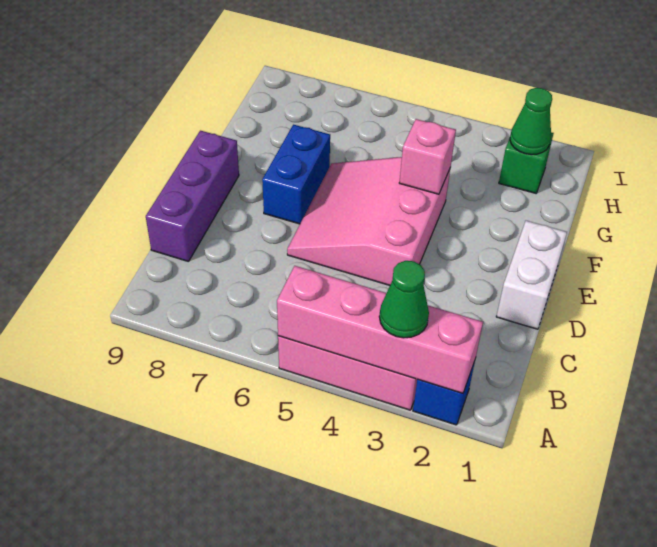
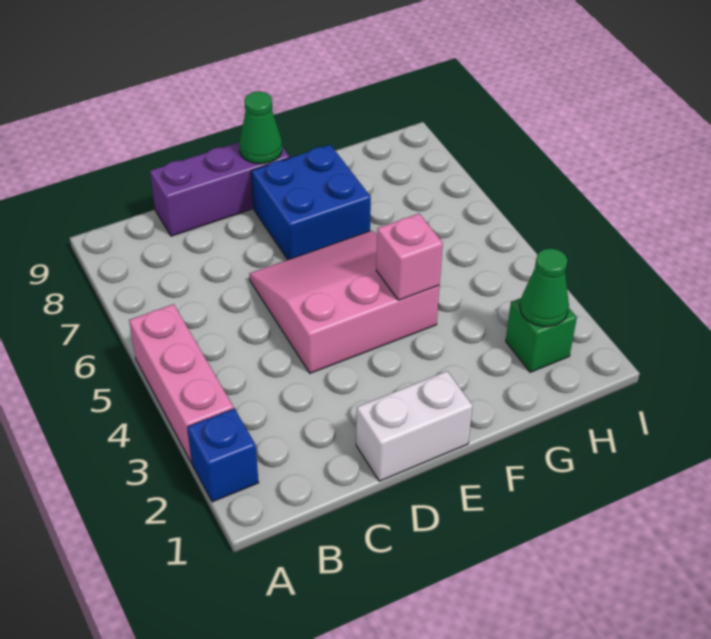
pink 1x4 brick [277,266,483,393] -> none
green 1x1 cone [379,261,429,338] -> green 1x1 cone moved to [239,91,282,164]
blue 1x2 brick [262,125,330,224] -> blue 2x2 brick [251,145,371,260]

